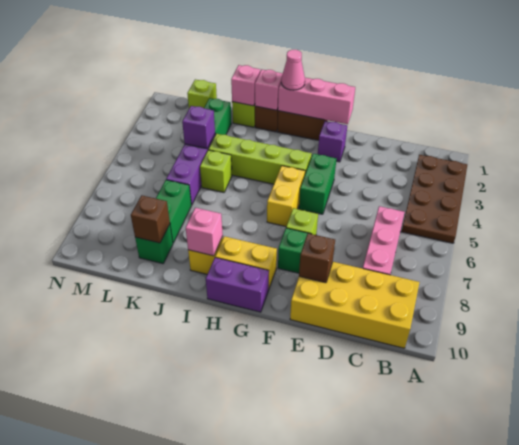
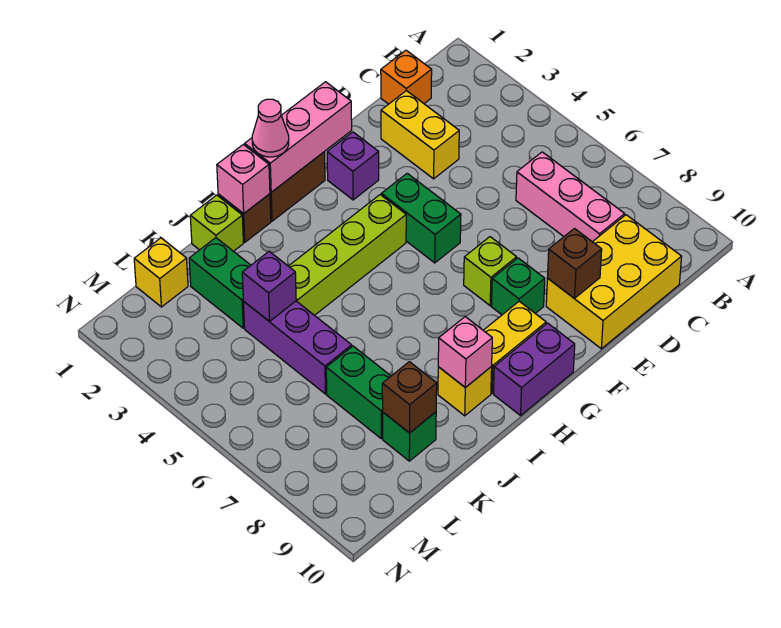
brown 2x4 plate [402,155,467,243] -> none
yellow 2x4 brick [290,262,419,348] -> yellow 2x3 brick [546,215,682,349]
none -> orange 1x1 brick [381,50,432,104]
yellow 1x2 brick [267,166,305,226] -> yellow 1x2 brick moved to [381,91,459,179]
pink 1x1 brick [231,65,260,106] -> none
lime 1x1 brick [200,150,232,192] -> none
lime 1x1 brick [187,79,217,108] -> yellow 1x1 brick [134,238,188,307]

